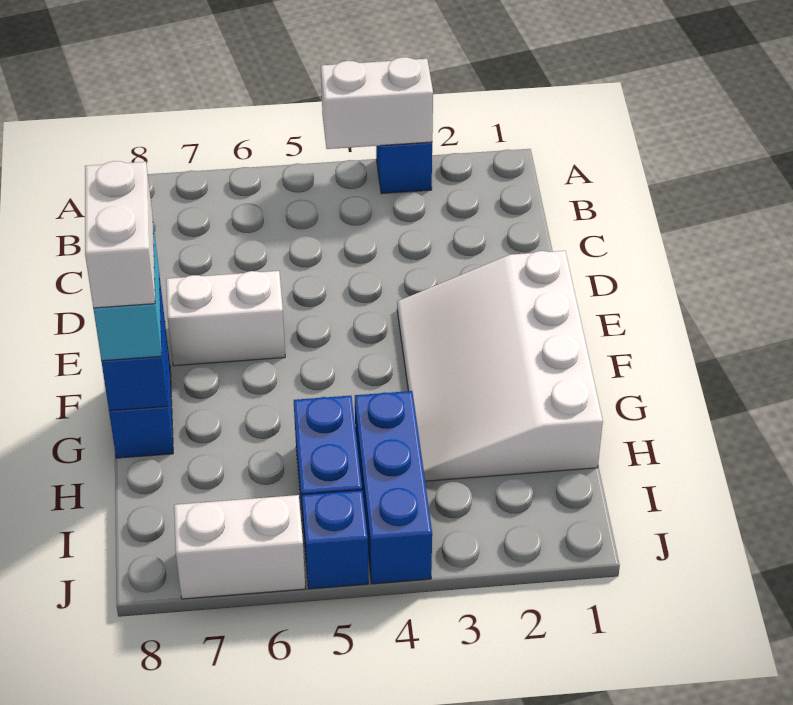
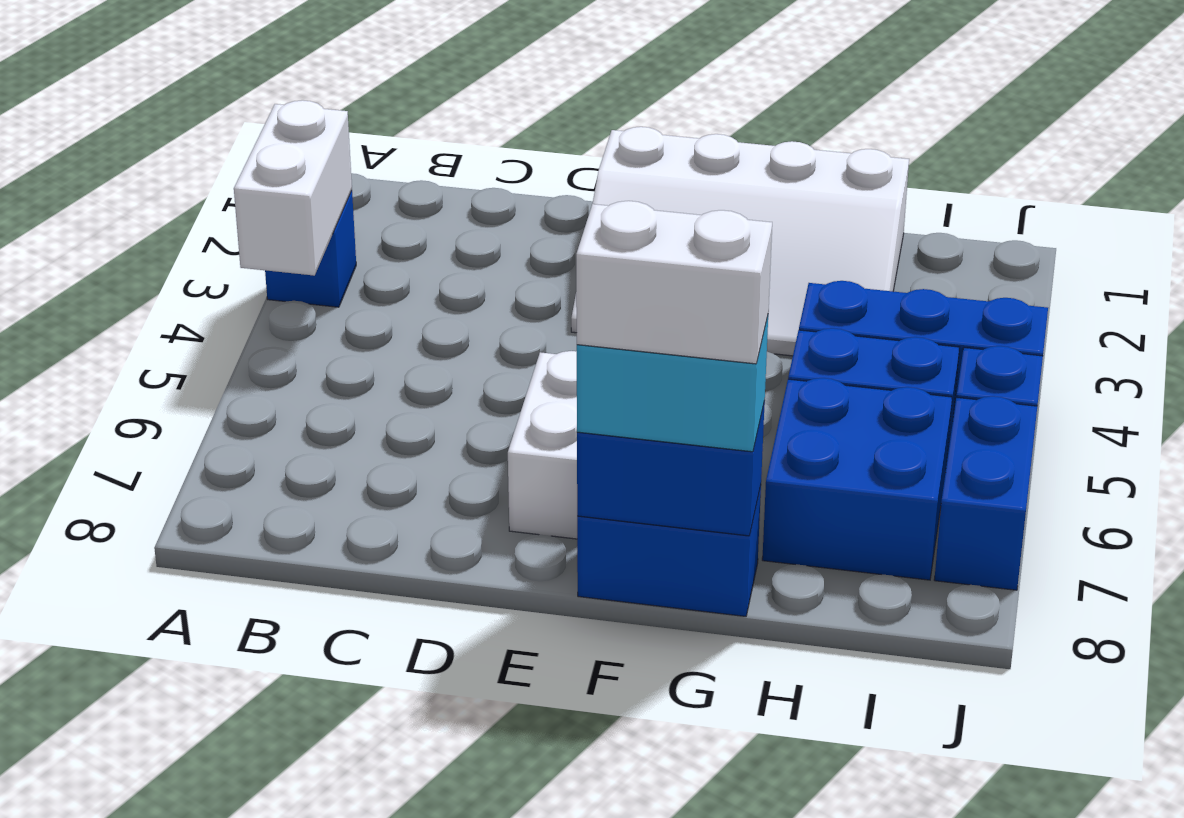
none -> blue 2x2 brick [762,378,952,580]
white 1x2 brick [174,495,305,599] -> blue 1x2 brick [934,396,1037,590]

